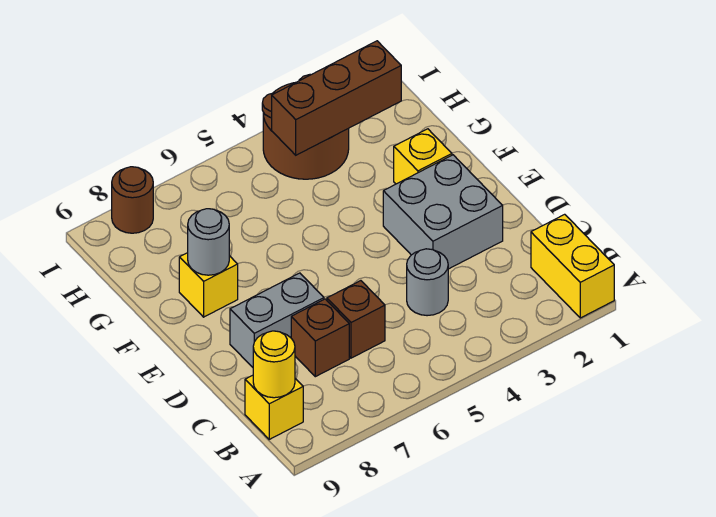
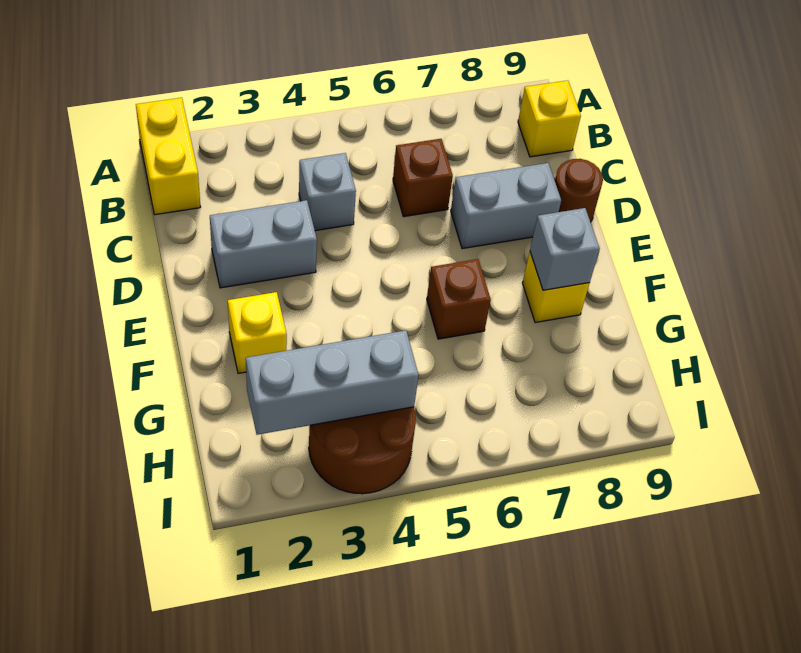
yellow 1x1 round brick [253,331,295,398] -> none
grey 1x1 round brick [407,249,448,316] -> grey 1x1 brick [299,153,356,231]
brown 1x1 brick [291,299,349,377] -> brown 1x1 brick moved to [427,259,491,339]
grey 2x2 brick [383,155,503,269] -> grey 1x2 brick [210,200,317,288]
grey 1x1 round brick [188,209,229,275] -> grey 1x1 brick [530,208,600,290]
brown 1x3 brick [272,41,401,155] -> grey 1x3 brick [246,330,419,435]
brown 1x1 round brick [112,167,153,233] -> brown 1x1 round brick moved to [555,159,603,222]

